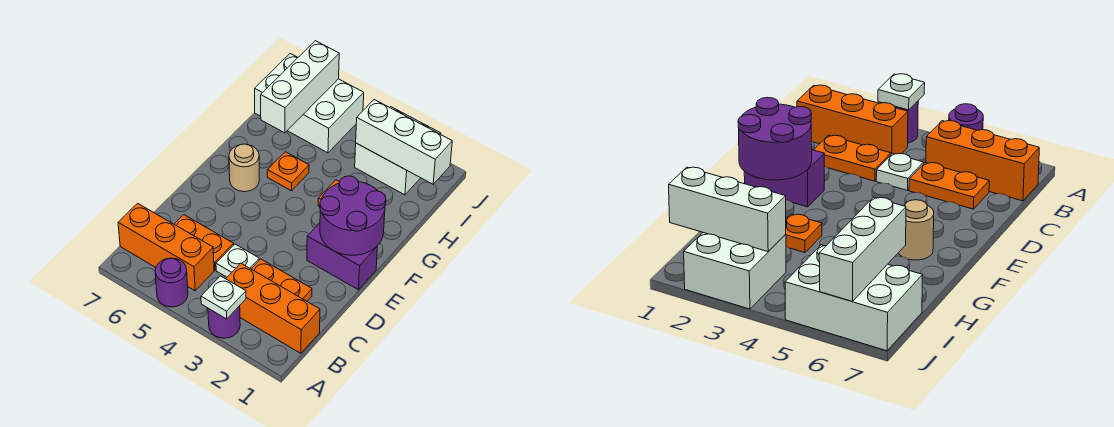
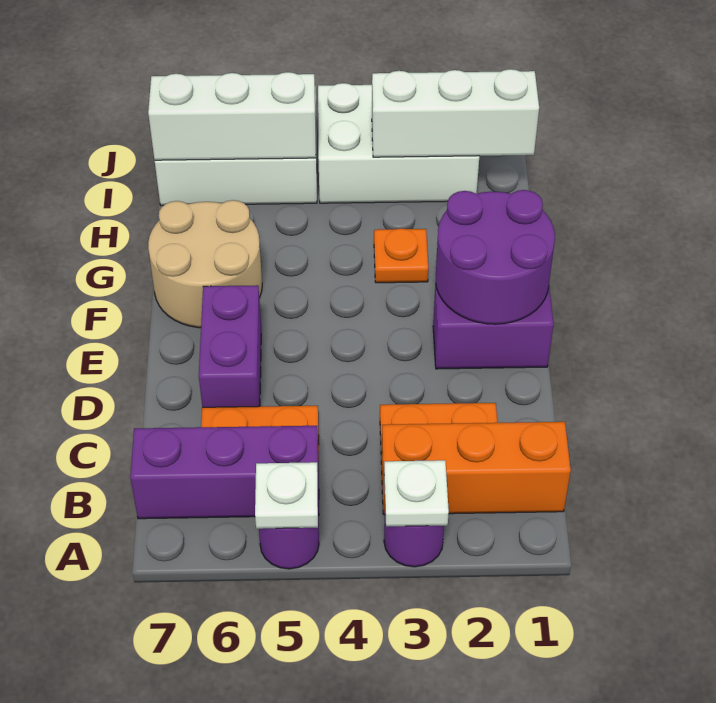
orange 1x3 brick [118,203,214,291] -> purple 1x3 brick [130,426,319,519]
white 1x1 plate [216,244,259,277] -> white 1x1 plate moved to [255,462,318,529]
none -> purple 1x2 brick [199,285,261,407]
tan 1x1 round brick [229,144,259,192] -> tan 2x2 round brick [148,200,262,328]
orange 1x1 plate [267,152,309,191] -> none
white 1x3 brick [261,41,339,133] -> white 1x3 brick turned to [148,72,316,160]
white 2x2 brick [355,107,441,195] -> white 2x3 brick [318,83,479,203]

